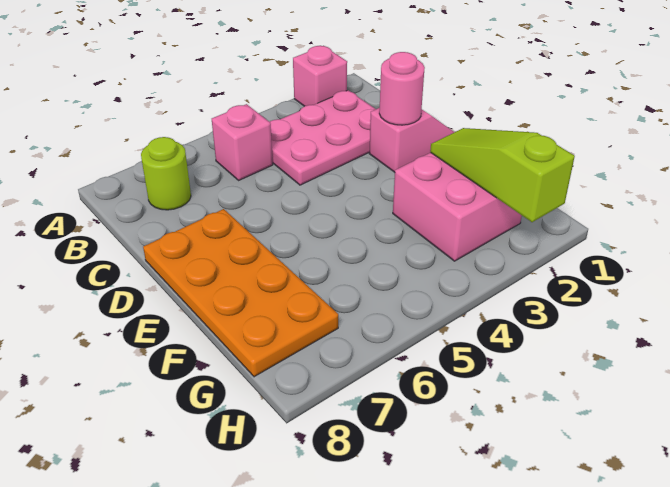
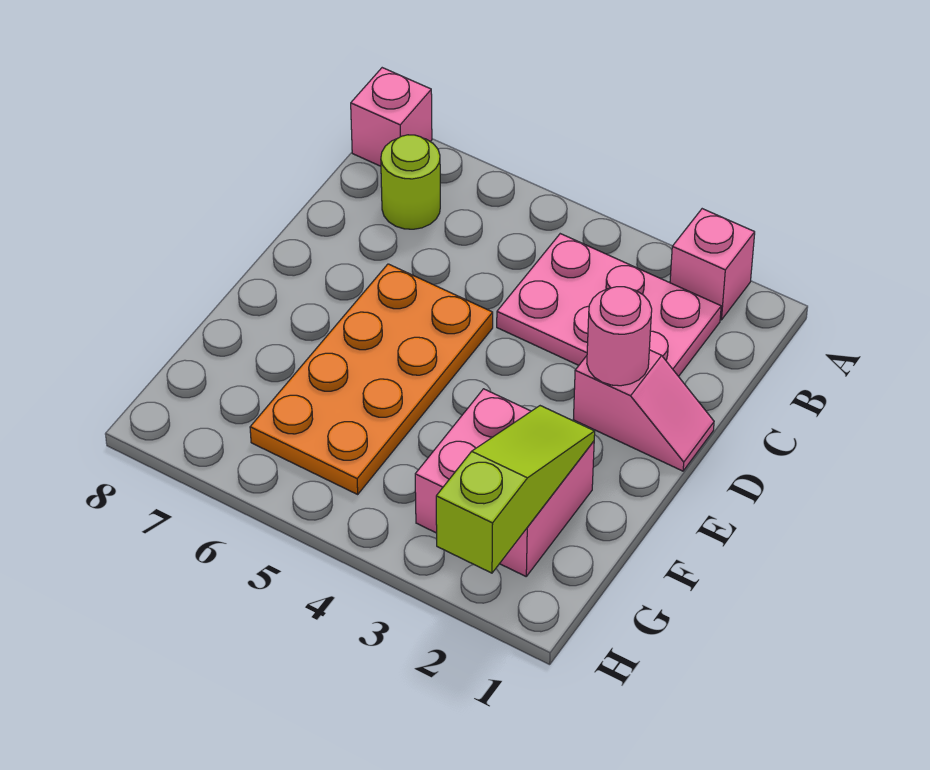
pink 1x1 brick [212,104,273,180] -> pink 1x1 brick moved to [351,68,432,166]
orange 2x4 plate [143,209,338,377] -> orange 2x4 plate moved to [250,264,493,494]

